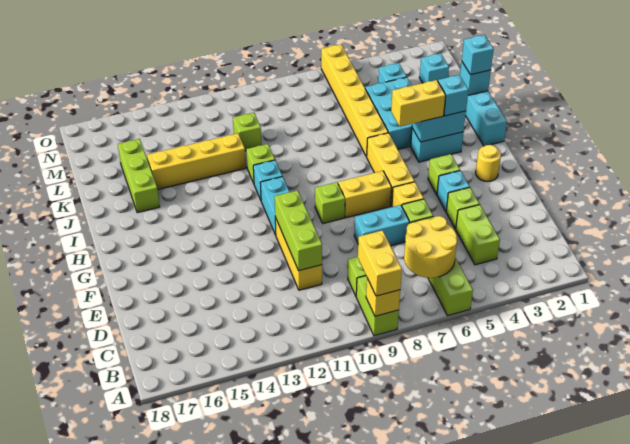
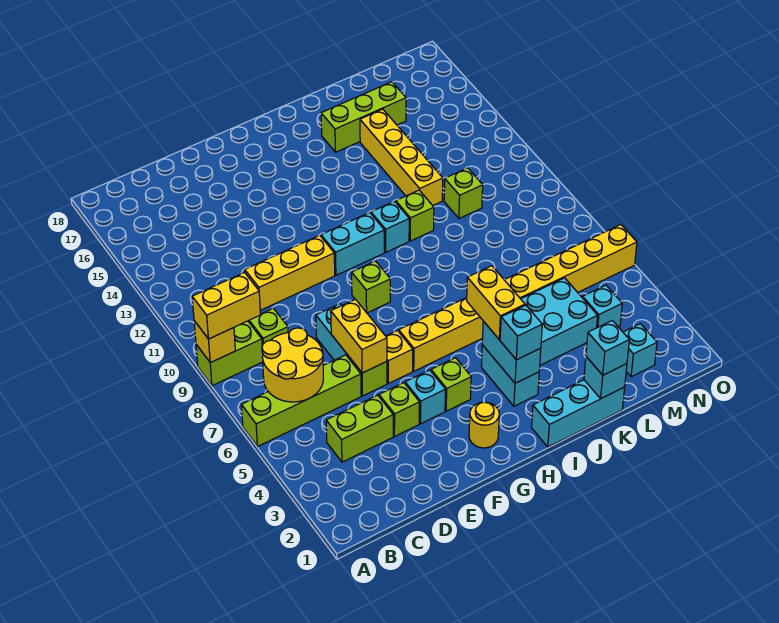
lime 1x3 brick [275,190,322,271] -> none
yellow 1x2 brick [338,171,392,218] -> yellow 1x2 brick moved to [331,299,387,373]

